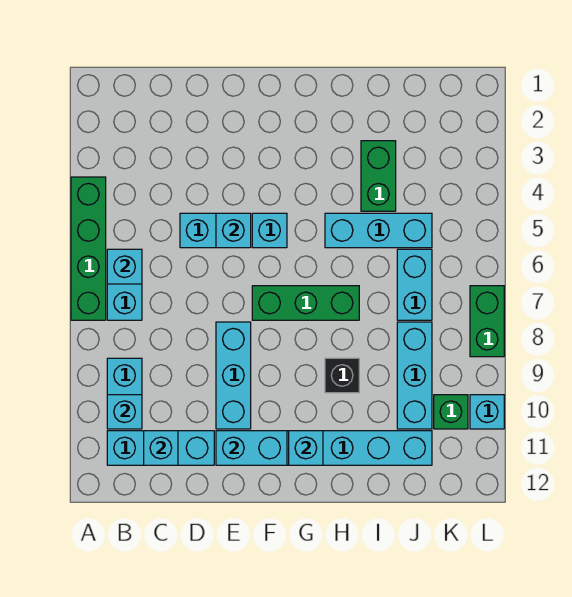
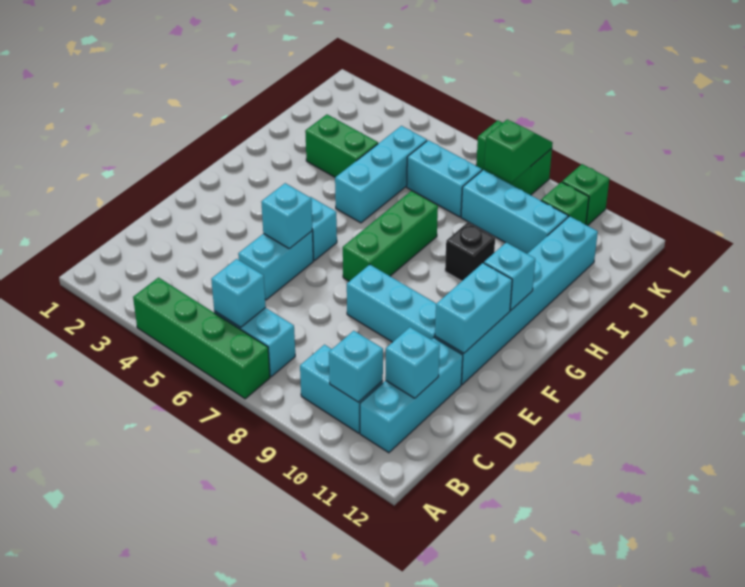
none -> green 1x2 slope [484,119,553,183]
cyan 1x1 brick [470,395,504,429] -> green 1x1 brick [562,164,609,226]

